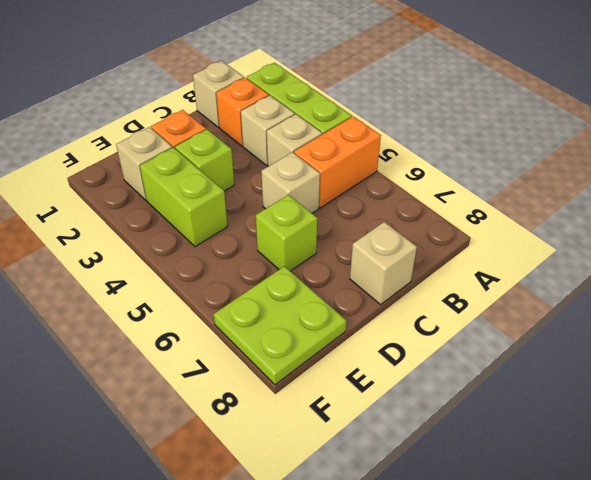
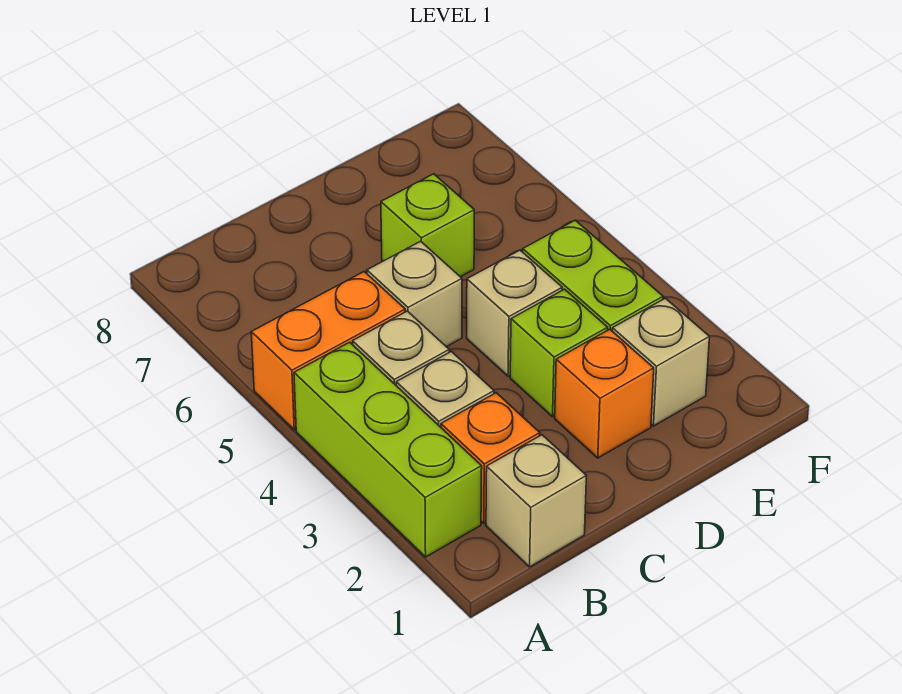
tan 1x1 brick [350,222,417,305] -> tan 1x1 brick moved to [467,250,562,376]
lime 2x2 plate [214,266,346,385] -> none

